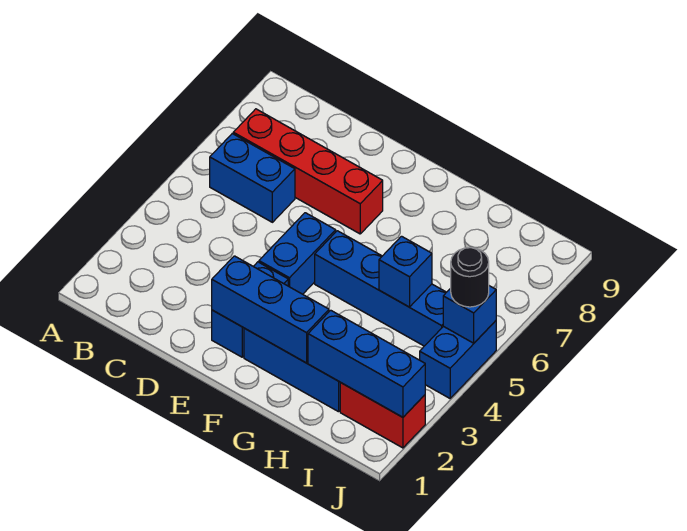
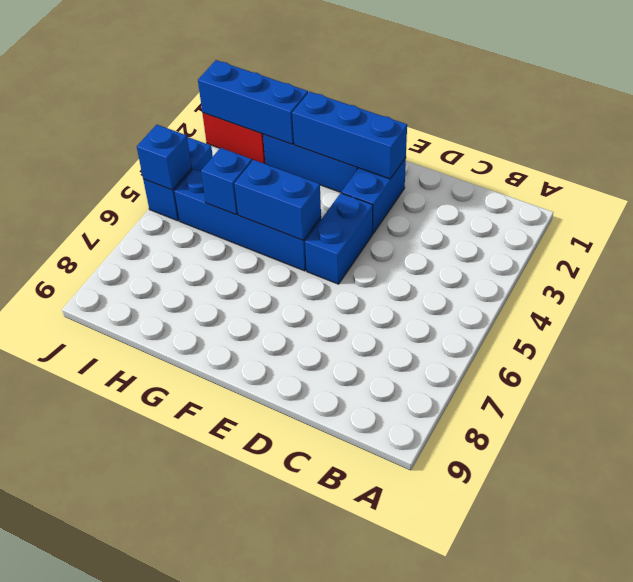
blue 1x2 brick [210,134,295,222] -> blue 1x2 brick moved to [234,160,321,240]
red 1x4 brick [233,109,383,234] -> none
black 1x1 round brick [451,248,489,307] -> none

